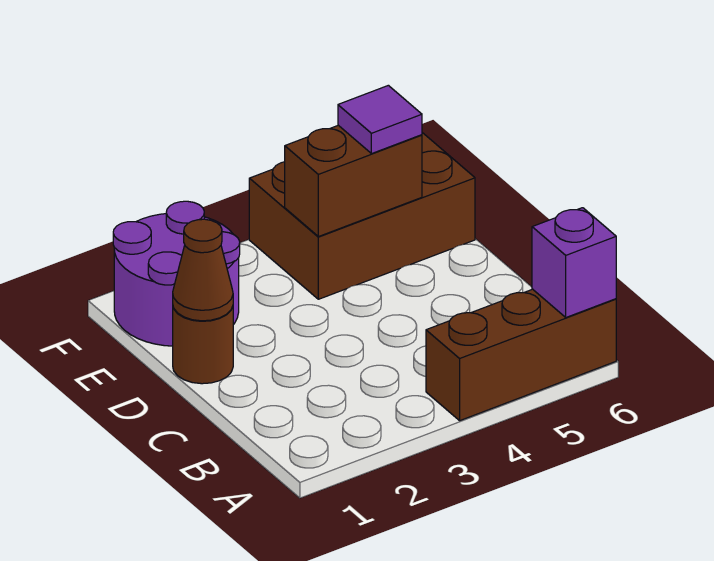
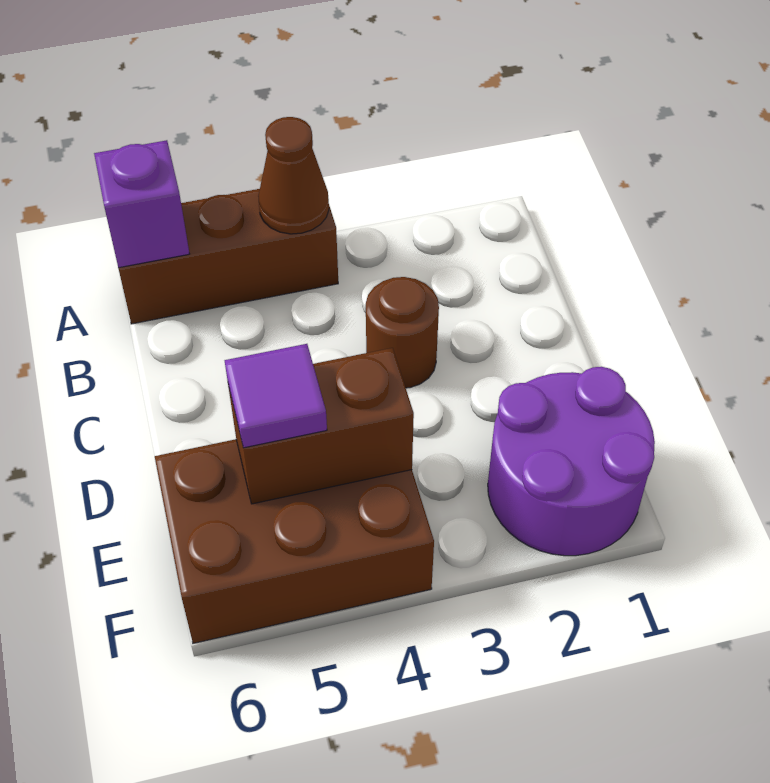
brown 1x1 round brick [173,306,233,384] -> brown 1x1 round brick moved to [366,277,439,388]
brown 1x1 cone [173,219,233,321] -> brown 1x1 cone moved to [258,117,329,234]

